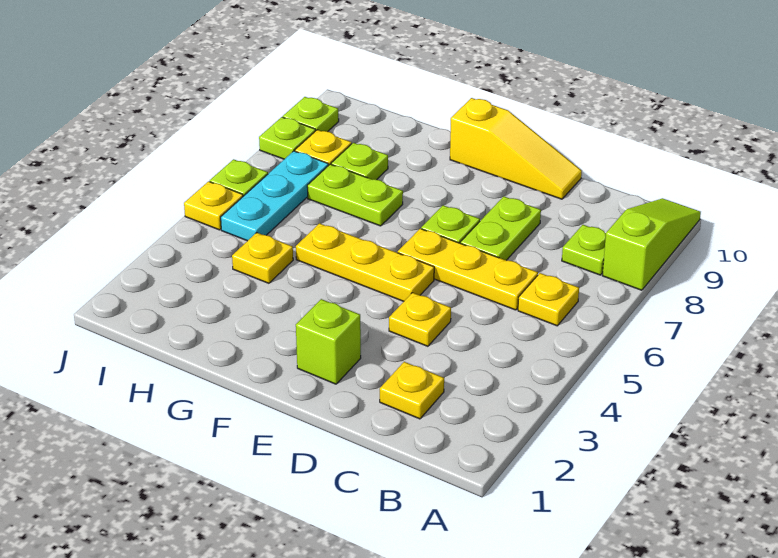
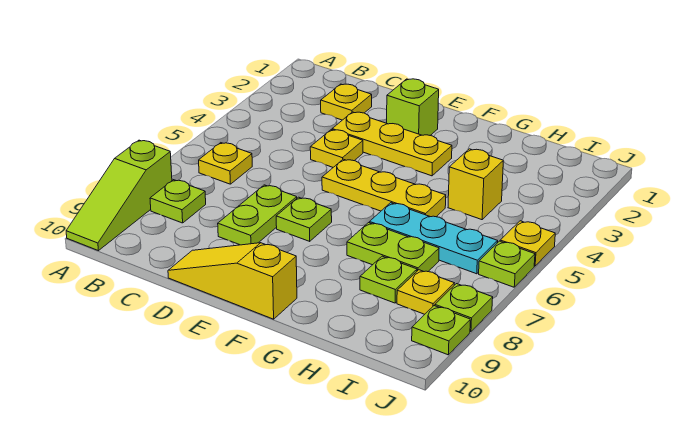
yellow 1x3 plate [398,228,538,310] -> yellow 1x3 plate moved to [332,112,452,176]
yellow 1x1 plate [232,233,293,283] -> yellow 1x1 brick [448,149,503,220]
cyan 1x3 plate [221,151,328,241] -> cyan 1x3 plate turned to [370,203,498,274]

